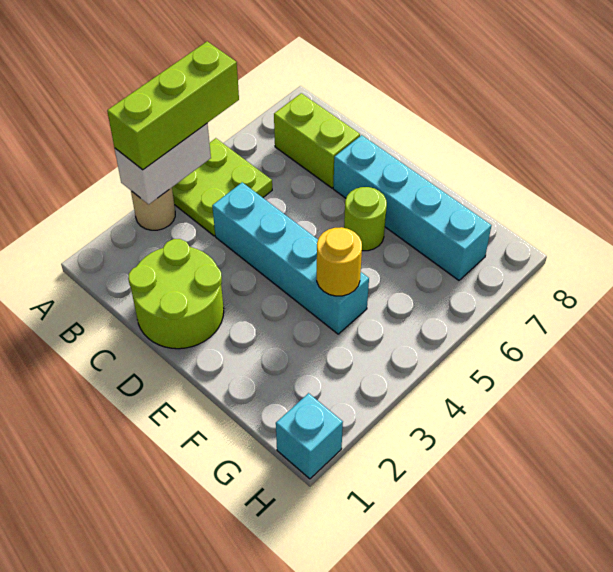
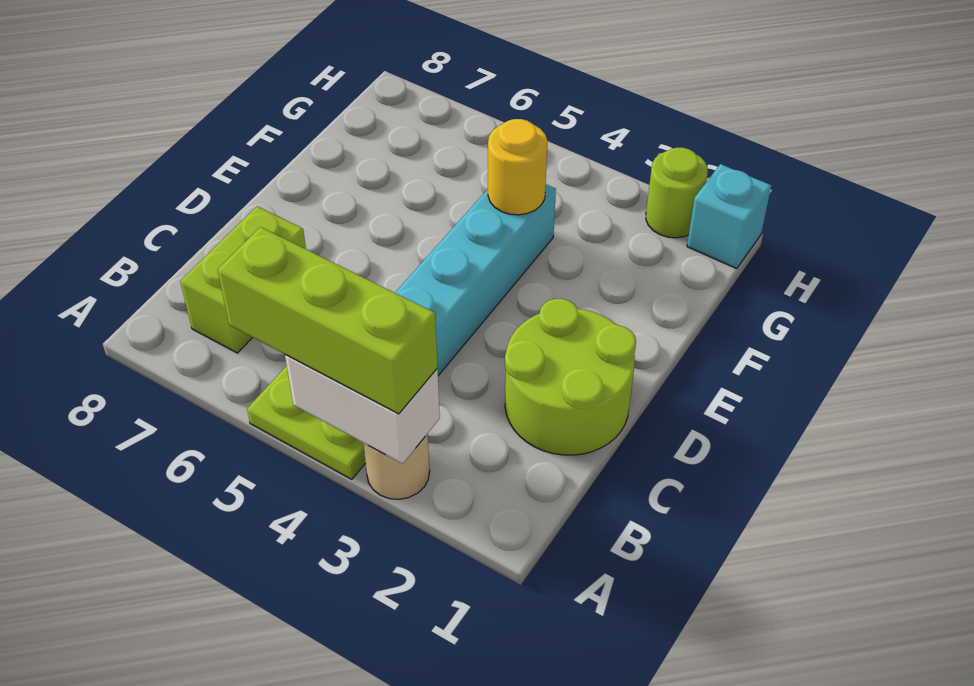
cyan 1x4 brick [333,135,491,280] -> none
lime 1x1 round brick [344,187,387,251] -> lime 1x1 round brick moved to [646,148,708,238]

